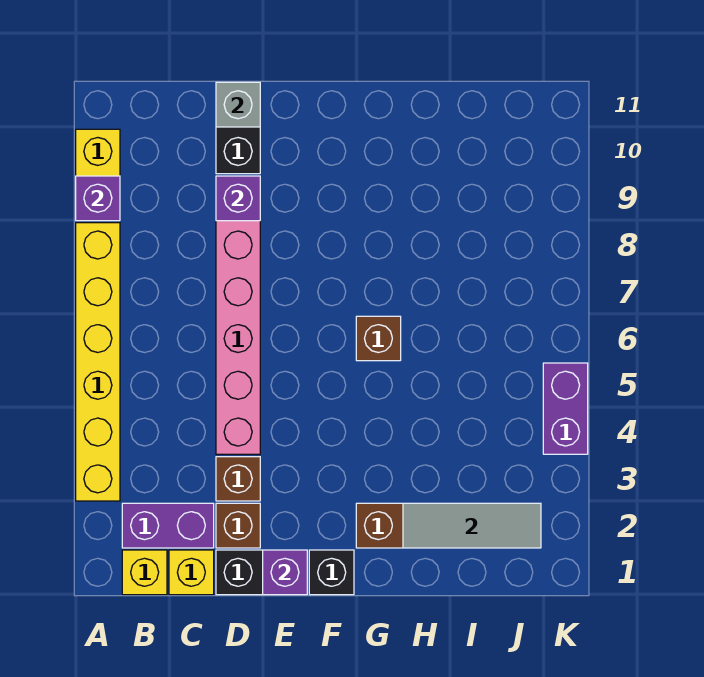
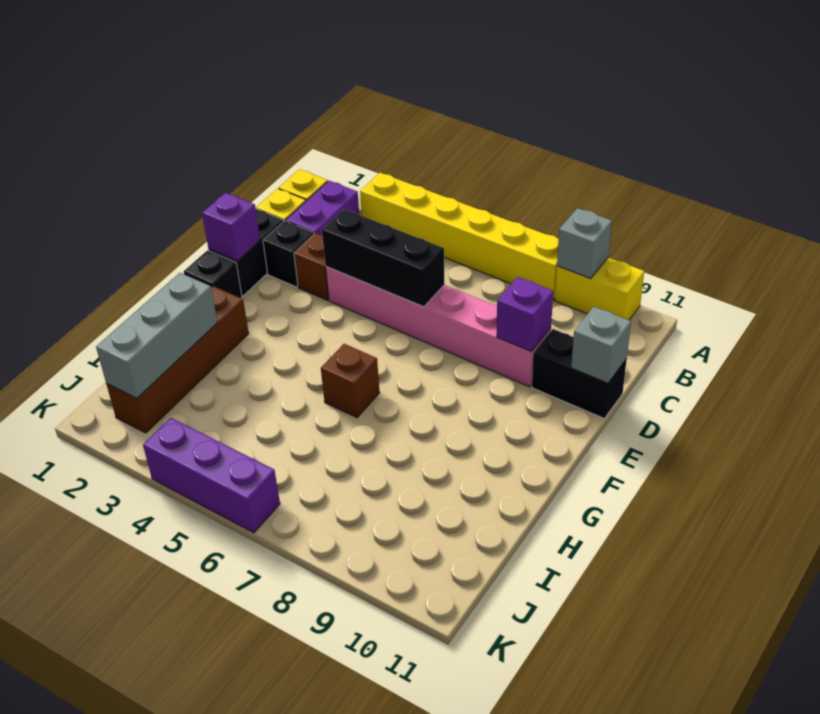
purple 1x1 brick [76,176,120,221] -> grey 1x1 brick [557,208,612,279]
brown 1x1 brick [216,503,260,548] -> black 1x1 brick [263,221,314,287]
none -> black 1x3 brick [322,209,445,307]
grey 1x3 tile [403,503,541,548] -> grey 1x3 brick [96,273,218,398]
purple 1x2 brick [543,363,588,454] -> purple 1x3 brick [143,418,280,533]

